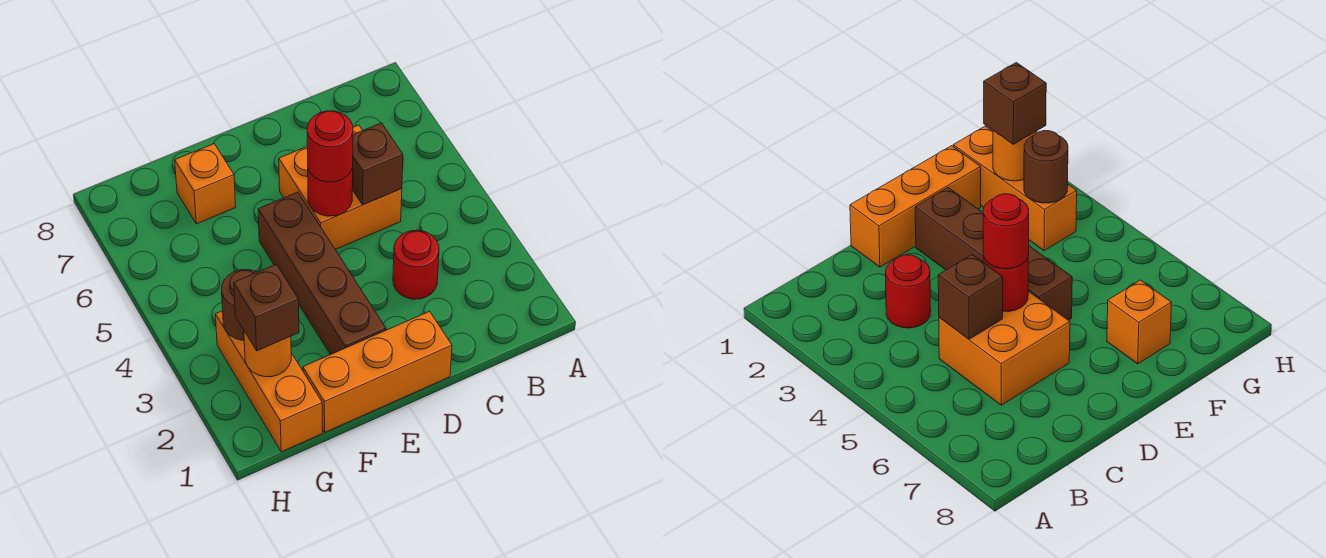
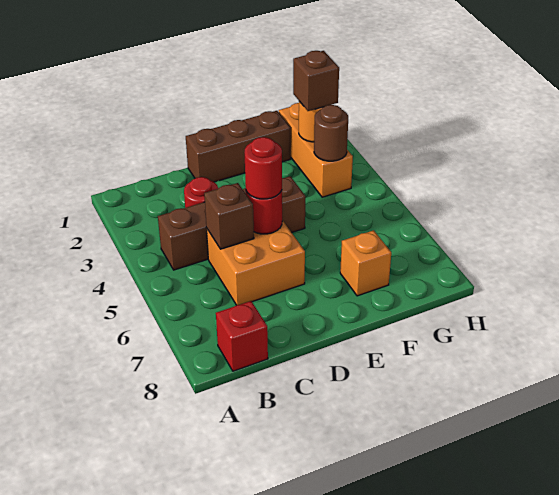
none -> red 1x1 brick [216,301,268,371]
orange 1x3 brick [303,311,452,432] -> brown 1x3 brick [186,111,291,182]
brown 1x4 brick [258,192,386,355] -> brown 1x4 brick turned to [158,176,305,270]

